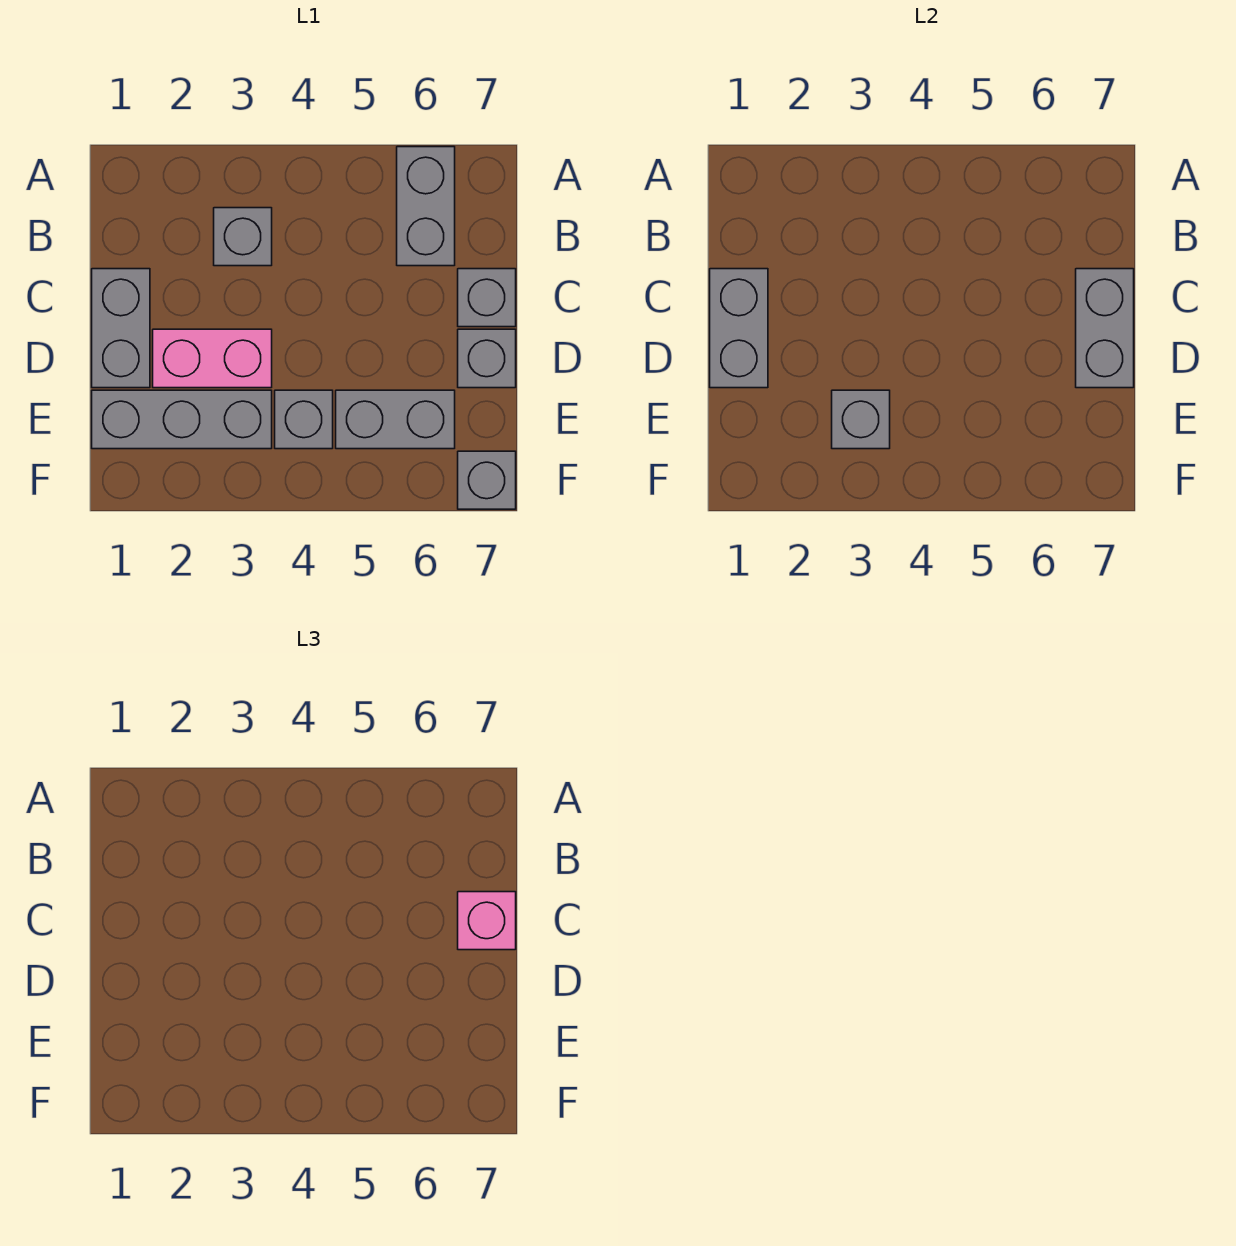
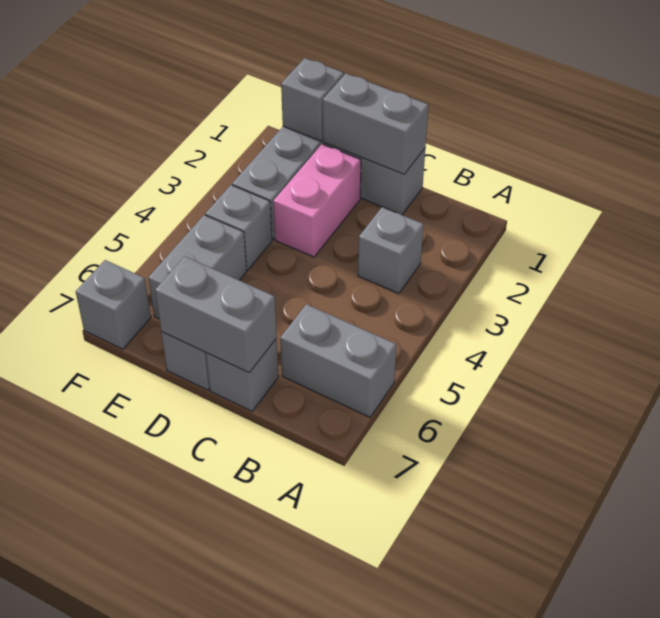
pink 1x1 brick [458,892,516,950] -> none
grey 1x1 brick [832,390,890,449] -> grey 1x1 brick moved to [281,58,344,141]

